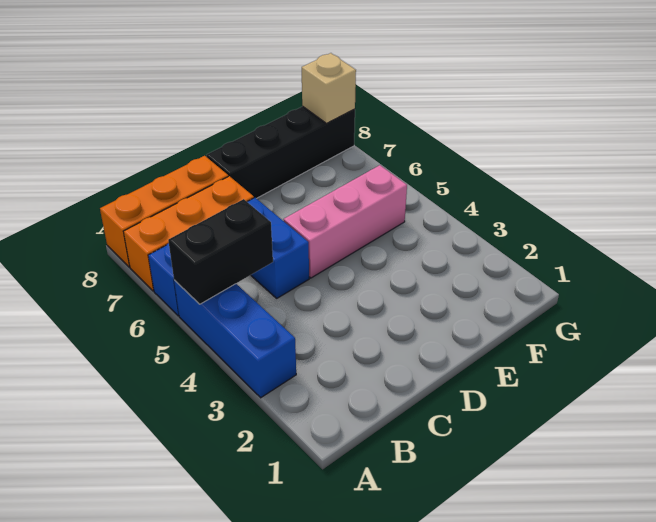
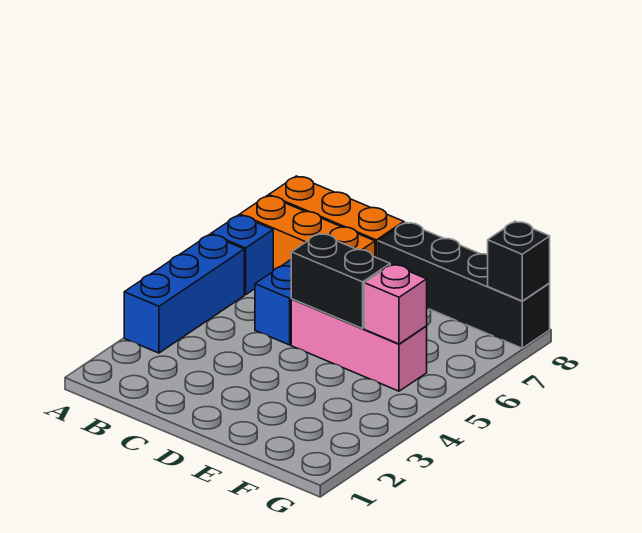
black 1x2 brick [168,199,273,304] -> black 1x2 brick moved to [291,234,390,329]
none -> pink 1x1 brick [364,264,427,344]
tan 1x1 brick [302,53,356,123] -> black 1x1 brick [488,221,550,301]

